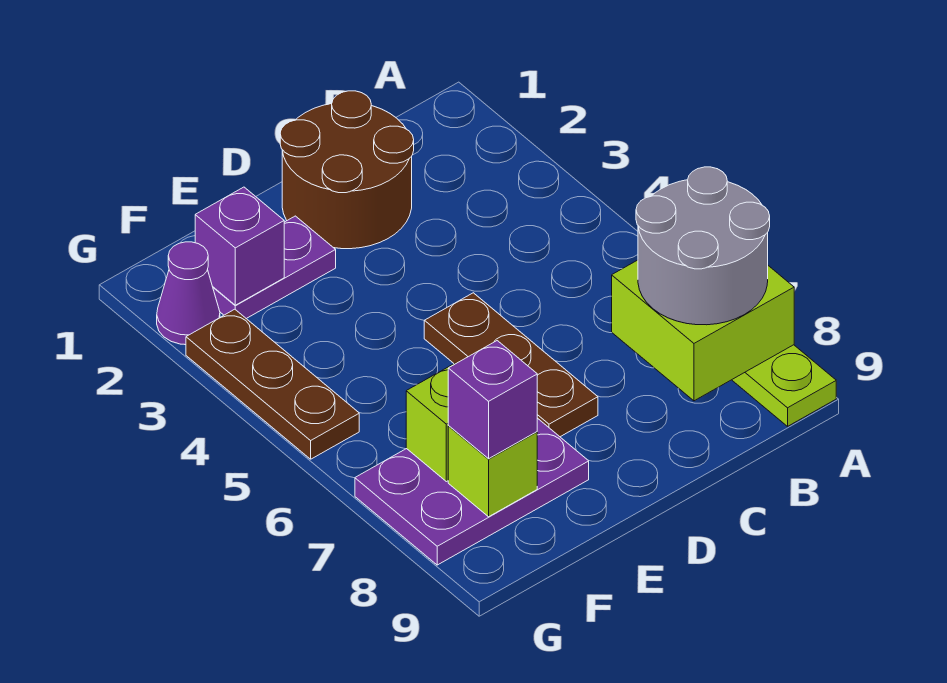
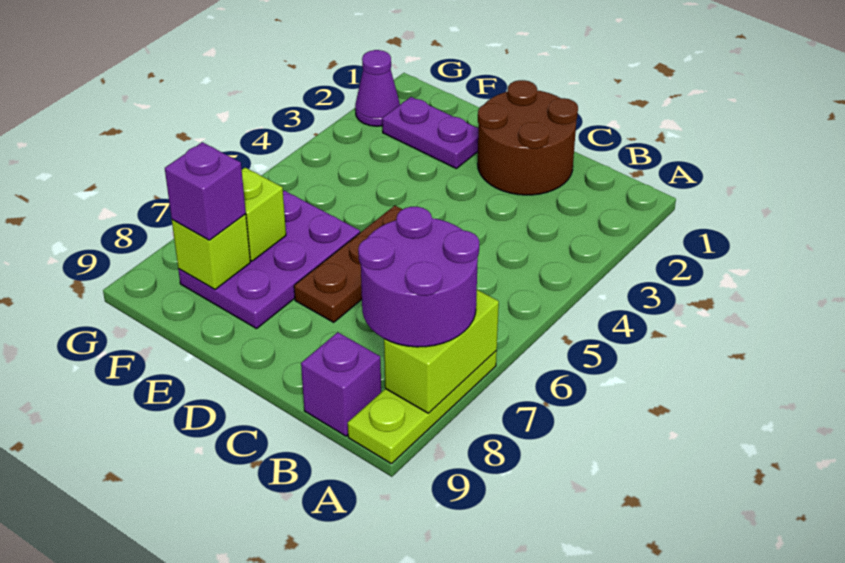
lime 2x2 brick [612,260,794,401] -> lime 1x2 brick [384,290,499,413]
grey 2x2 round brick [636,167,770,325] -> purple 2x2 round brick [358,207,479,347]
purple 2x3 plate [355,418,589,565] -> purple 2x3 plate turned to [178,191,360,329]
purple 1x1 brick [195,187,284,305] -> purple 1x1 brick moved to [301,332,381,436]
brown 1x3 plate [186,309,359,459] -> none

